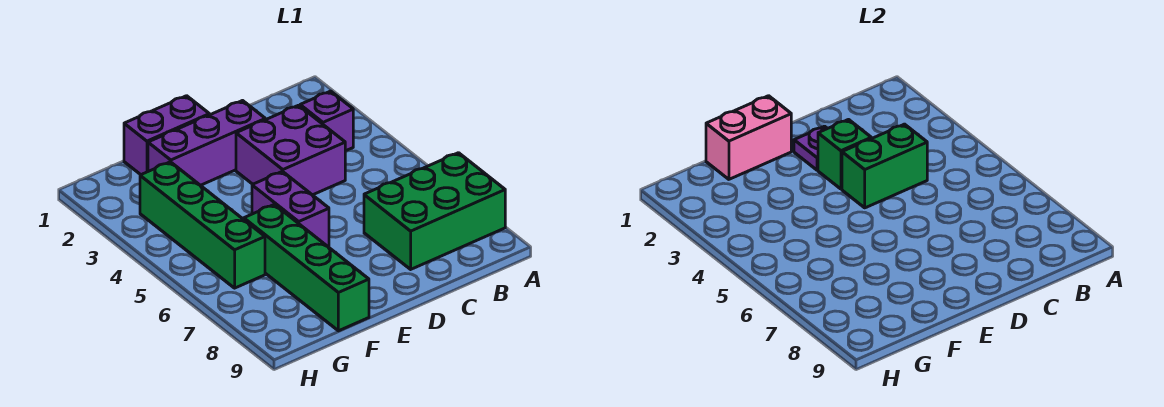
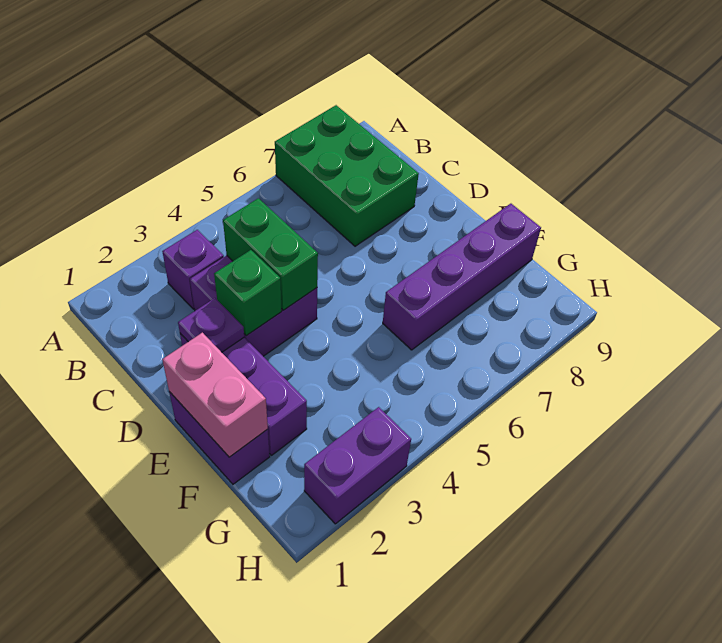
purple 1x2 brick [252,171,329,247] -> purple 1x2 brick moved to [304,407,411,524]
green 1x4 brick [244,205,369,331] -> purple 1x4 brick [383,204,541,350]
green 1x4 brick [140,162,265,288] -> none

